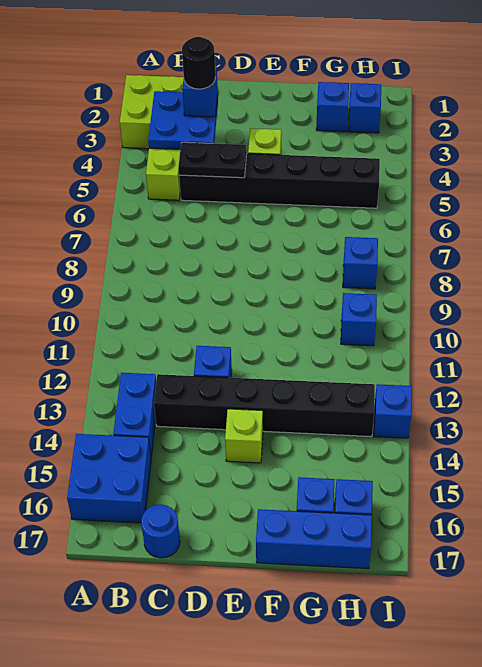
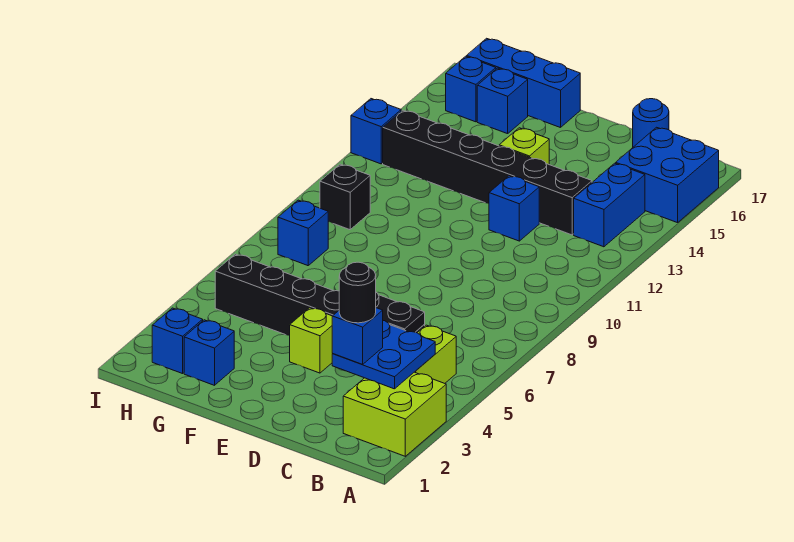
blue 1x1 brick [341,293,377,346] -> black 1x1 brick [320,164,370,230]

